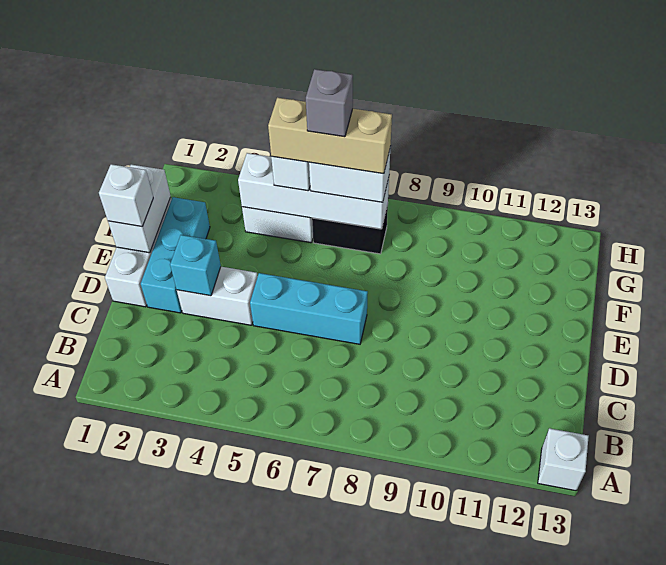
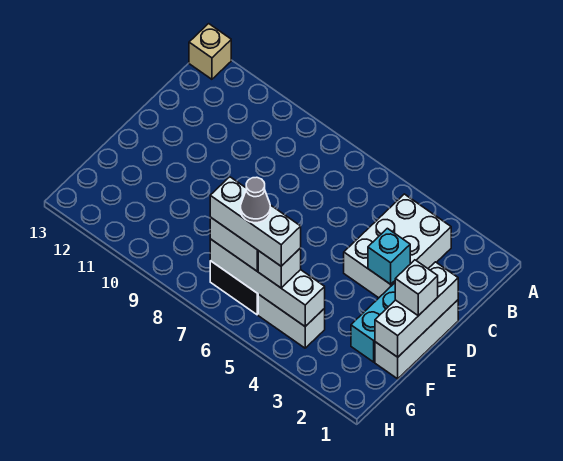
white 1x1 brick [538,428,589,491] -> tan 1x1 brick [189,24,231,79]
white 1x2 brick [177,267,258,325] -> white 2x3 brick [344,194,451,298]
cyan 1x3 brick [250,273,368,344] -> none
white 1x2 brick [108,164,171,253] -> white 1x3 brick [375,262,458,357]
tan 1x3 brick [268,98,392,174] -> white 1x3 brick [210,177,301,266]
grey 1x1 brick [306,69,353,137] -> grey 1x1 cone [241,177,270,223]

